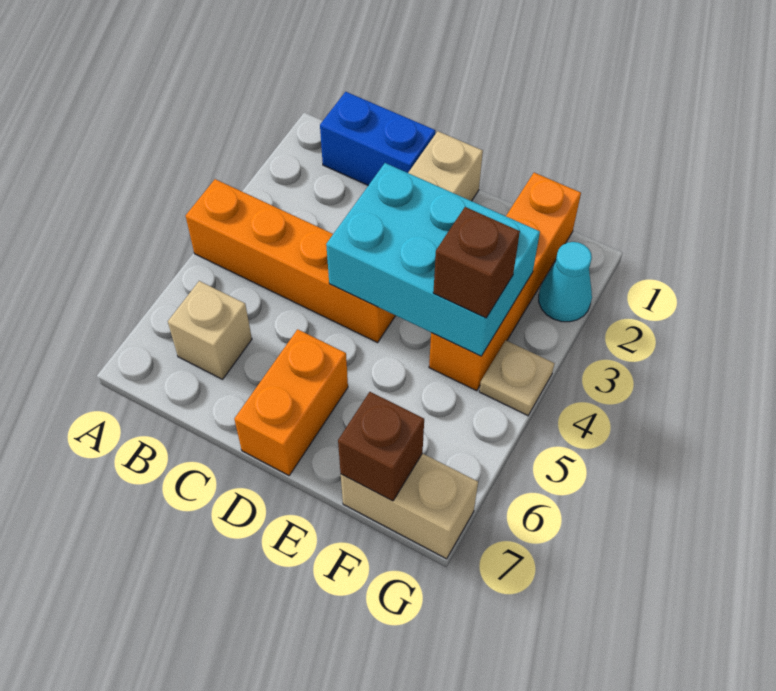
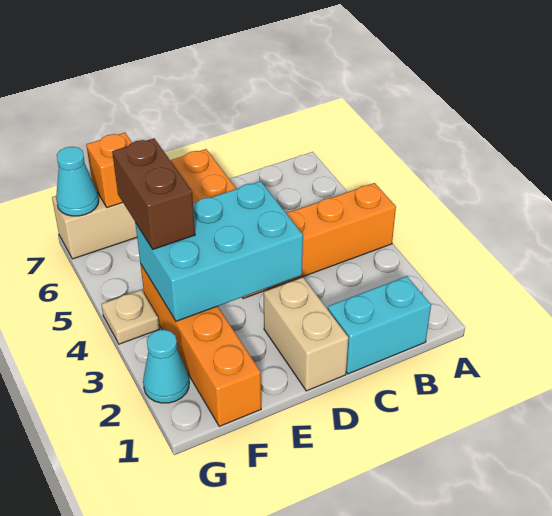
blue 1x2 brick [320,92,435,185] -> cyan 1x2 brick [328,276,431,374]
tan 1x1 brick [168,281,252,379] -> none
brown 1x1 brick [433,207,520,318] -> brown 1x2 brick [112,138,195,249]
brown 1x1 brick [338,392,424,501] -> orange 1x1 brick [86,133,132,208]
none -> cyan 1x1 cone [56,147,99,216]

